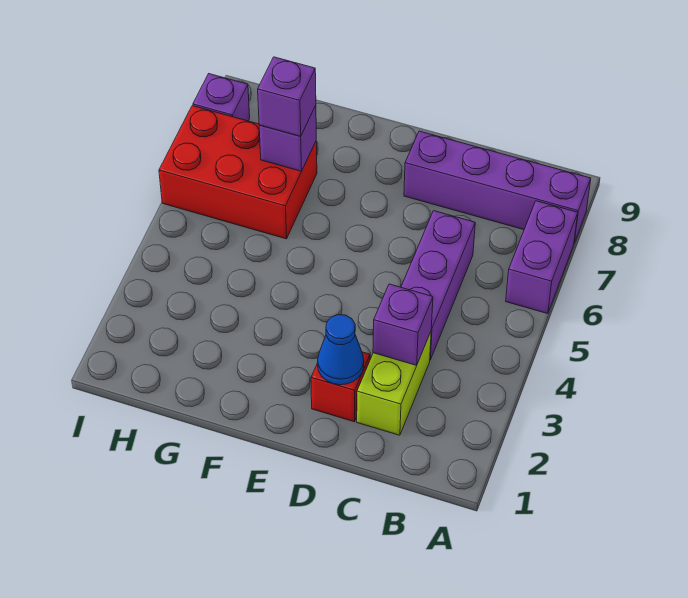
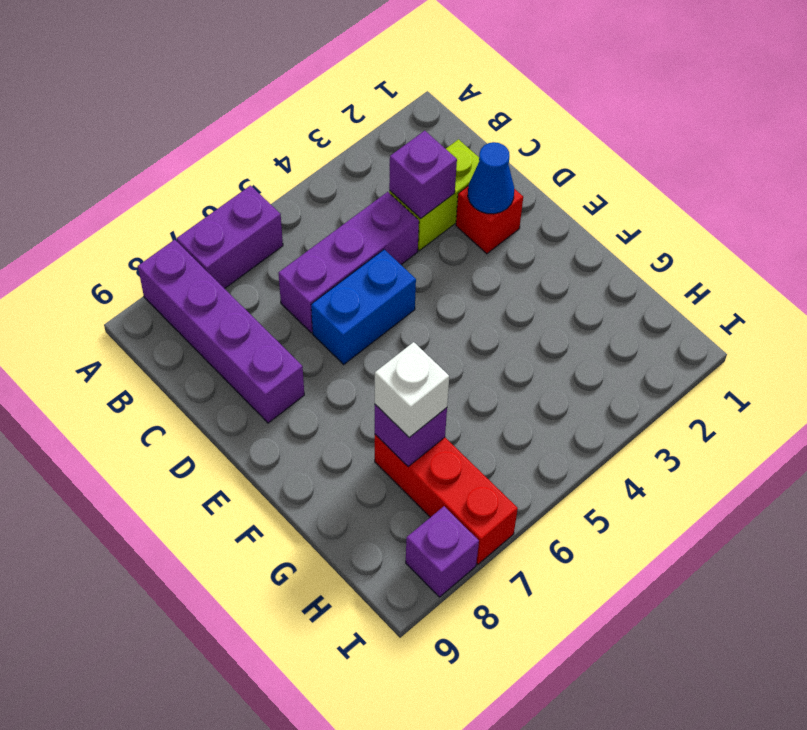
none -> blue 1x2 brick [311,250,416,364]
red 2x3 brick [159,106,317,239] -> red 1x3 brick [375,435,518,564]
purple 1x1 brick [258,57,316,136] -> white 1x1 brick [375,342,449,438]

